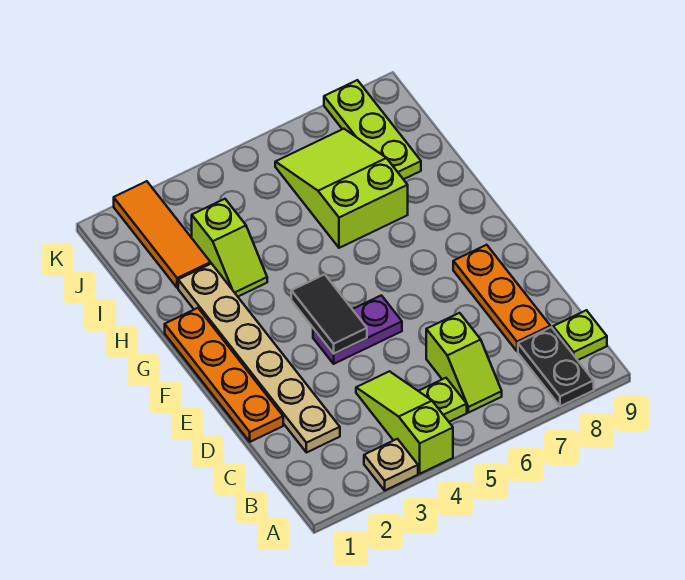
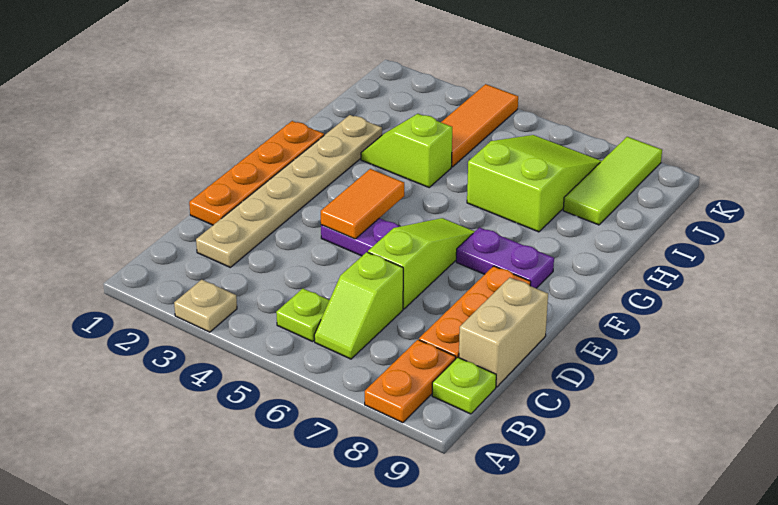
lime 1x3 slope [356,371,453,474] -> lime 1x3 slope moved to [368,218,475,309]
black 1x2 plate [518,327,594,406] -> orange 1x2 plate [365,340,456,423]
none -> tan 1x2 brick [459,278,548,387]
black 1x2 tile [291,275,367,354] -> orange 1x2 tile [321,169,404,239]
none -> purple 1x2 plate [456,227,554,288]
lime 1x2 slope [192,199,267,296] -> lime 1x2 slope turned to [361,114,452,187]
orange 1x3 tile [114,181,211,288] -> orange 1x3 tile moved to [441,84,518,167]
lime 1x3 plate [324,80,421,179] -> lime 1x3 tile [563,137,662,225]

